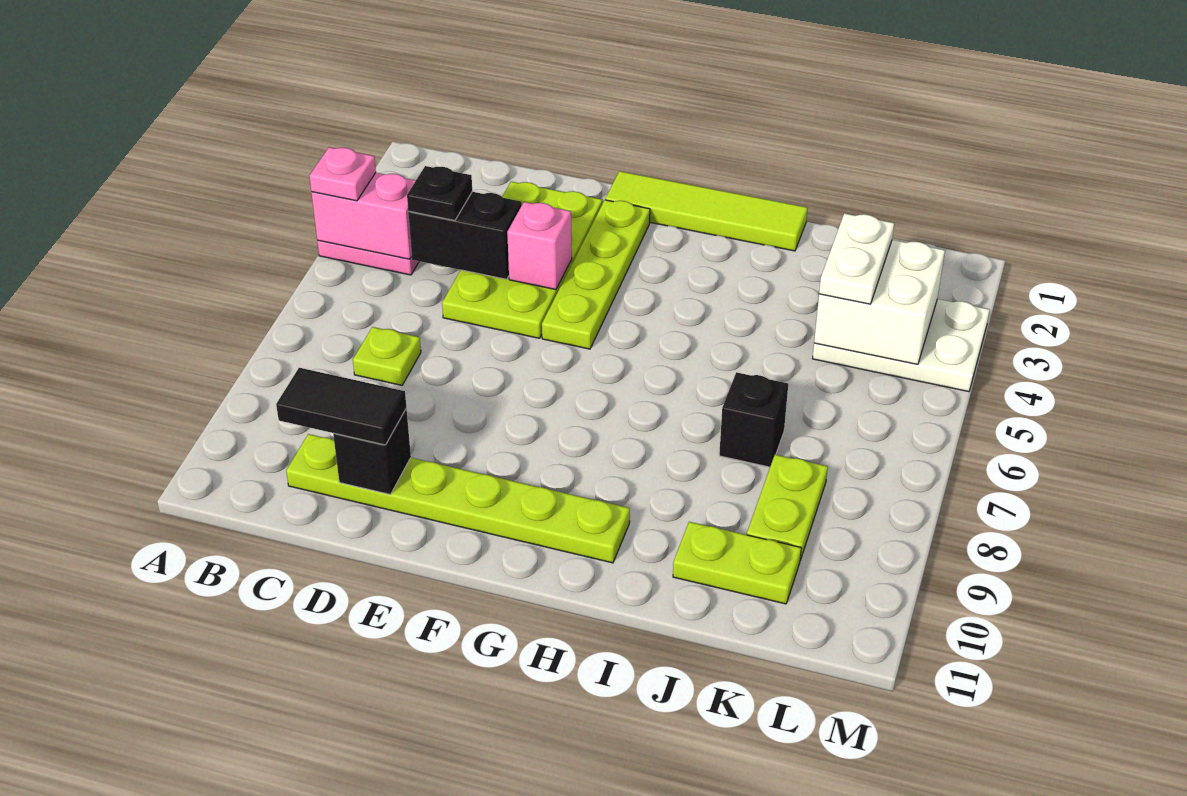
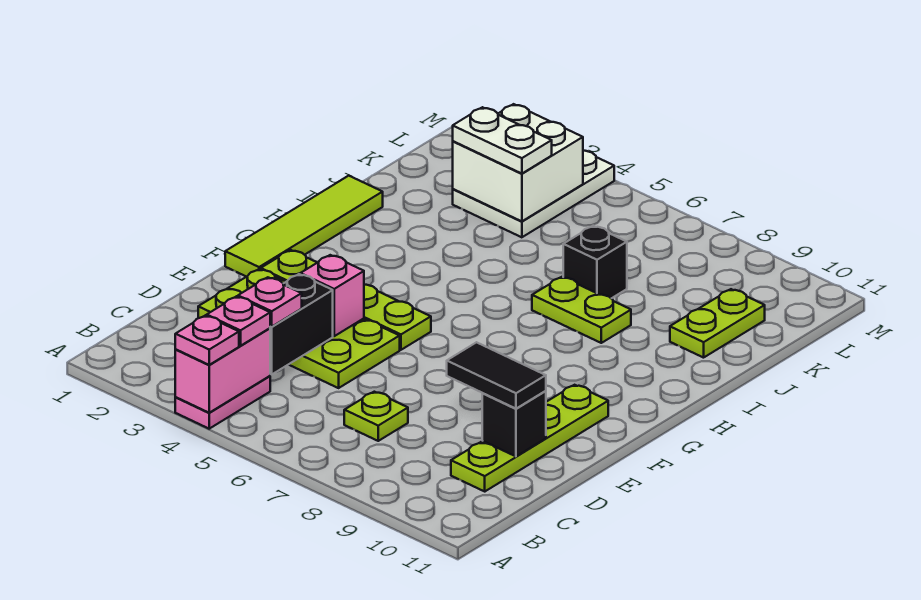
none -> pink 1x1 plate [207,296,270,346]
black 1x1 plate [407,166,472,220] -> pink 1x1 plate [238,277,302,327]
lime 1x6 plate [286,434,630,563] -> lime 1x4 plate [451,385,608,491]
black 1x2 tile [276,368,406,445] -> black 1x2 tile turned to [447,342,546,409]
lime 1x2 plate [747,455,828,560] -> lime 1x2 plate moved to [532,277,631,343]

